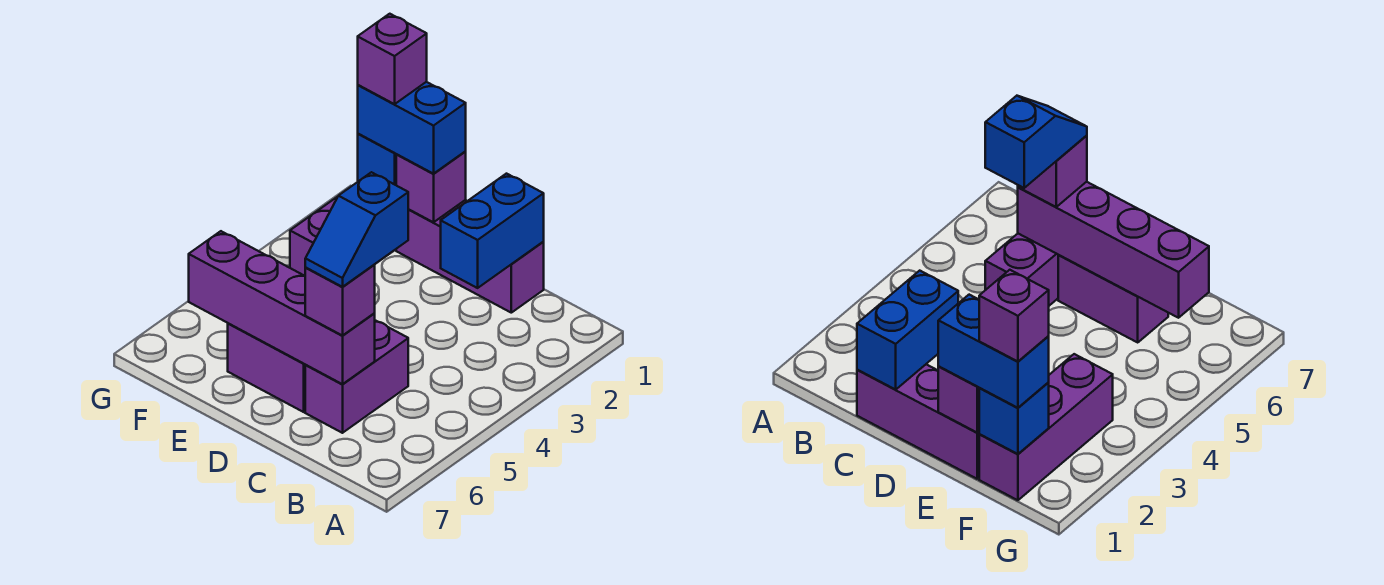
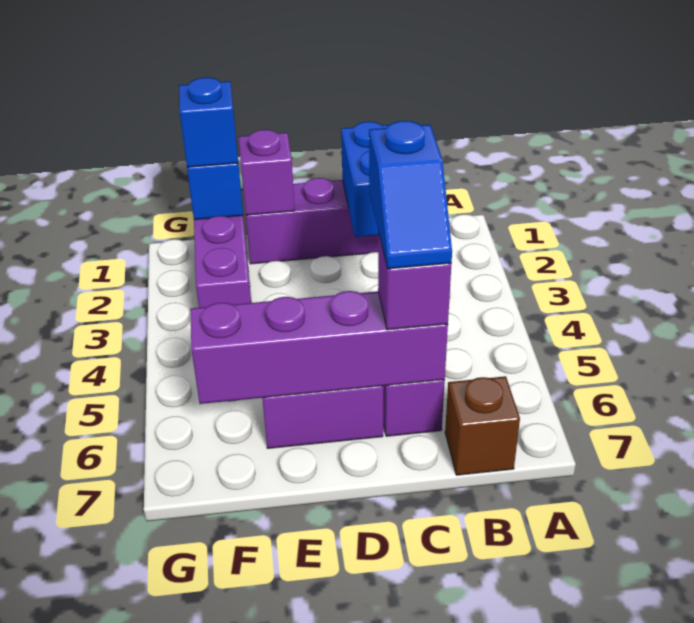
none -> brown 1x1 brick [445,376,520,475]
blue 1x2 brick [358,82,466,174] -> blue 1x1 brick [179,77,238,167]
purple 1x1 brick [358,14,427,104] -> none

